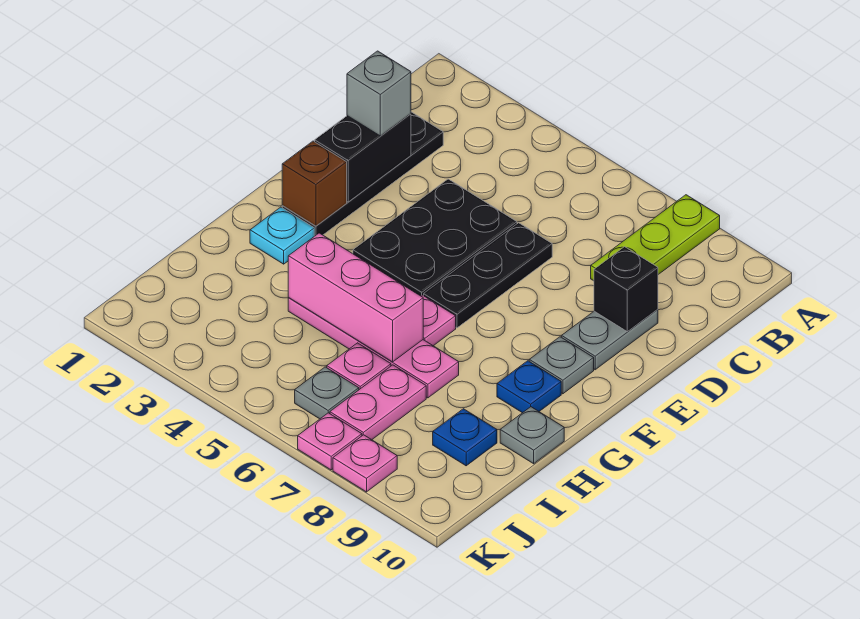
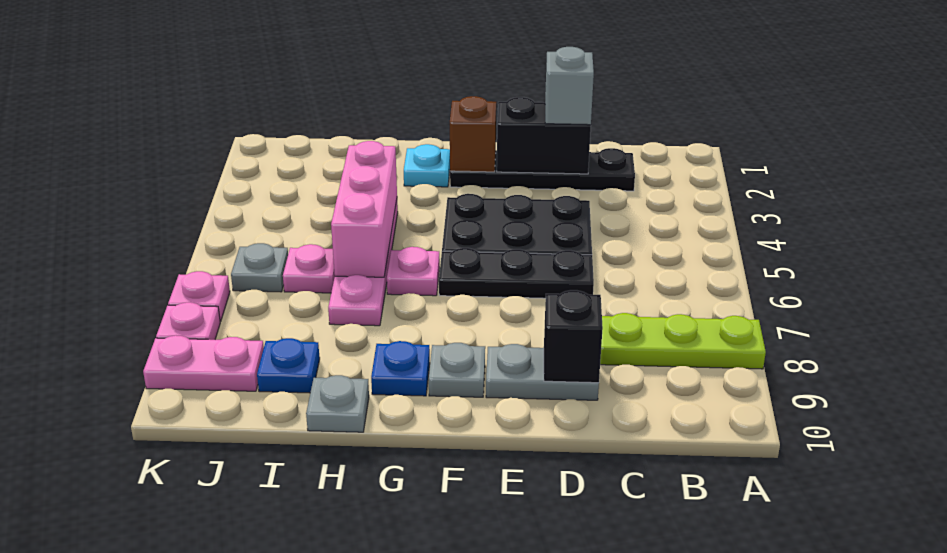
pink 1x2 plate [330,365,426,440] -> pink 1x2 plate moved to [143,335,264,391]

